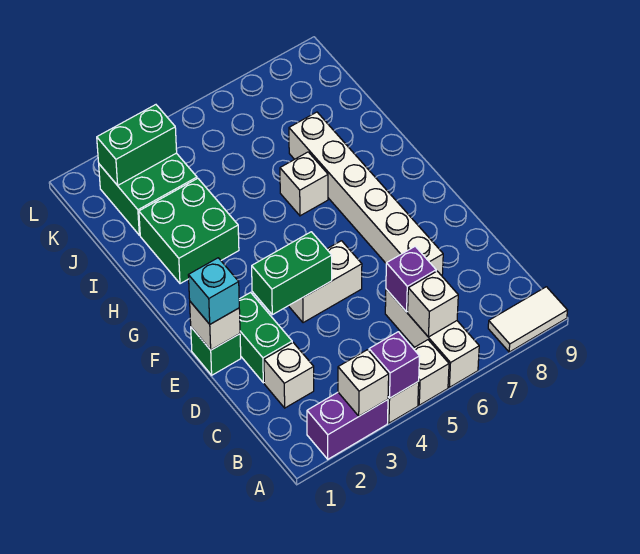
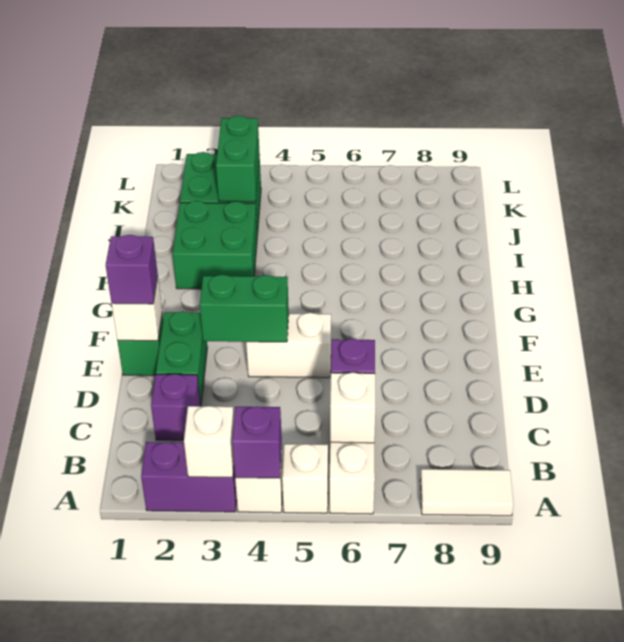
white 1x1 brick [264,343,314,408] -> purple 1x1 brick [151,374,200,441]
white 1x6 brick [289,112,443,276] -> none
cyan 1x1 brick [188,258,239,324] -> purple 1x1 brick [106,235,158,304]
white 1x1 brick [280,152,328,216] -> none
green 1x2 brick [97,105,177,185] -> green 1x2 brick turned to [216,116,260,202]

